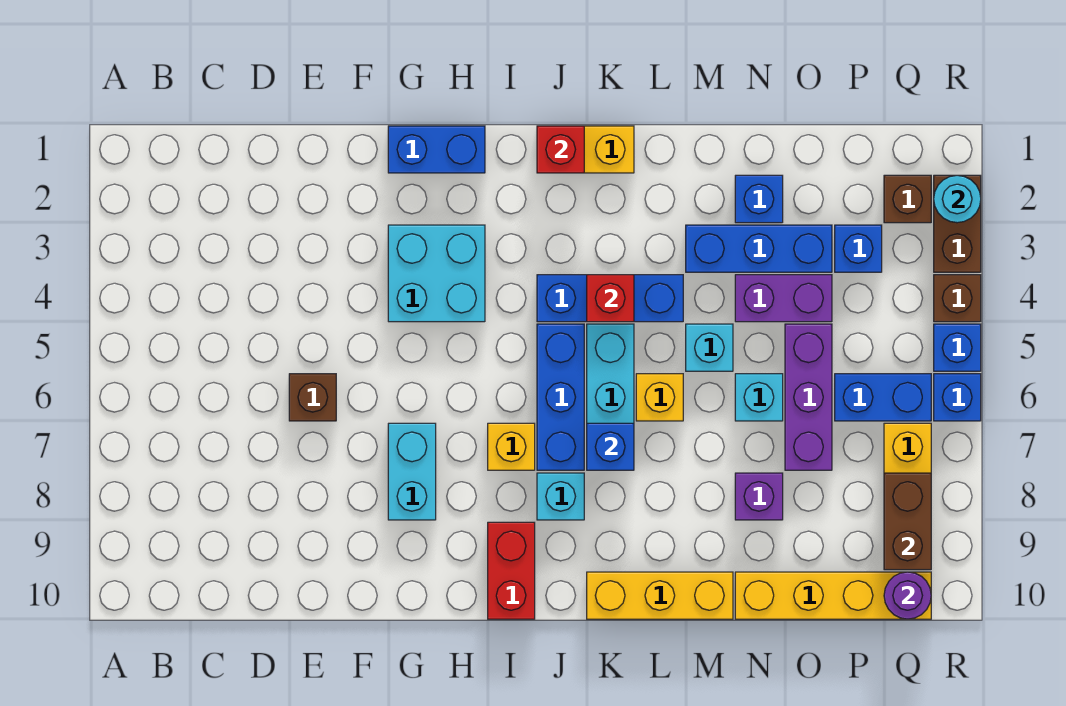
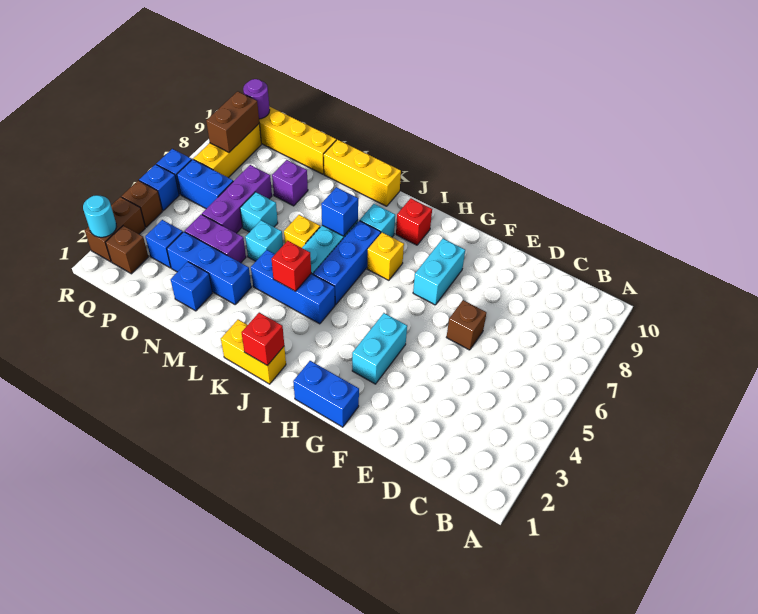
cyan 2x2 brick [388,225,485,322] -> cyan 1x2 brick [352,313,407,384]
red 1x2 brick [488,522,535,619] -> red 1x1 brick [396,198,432,245]

